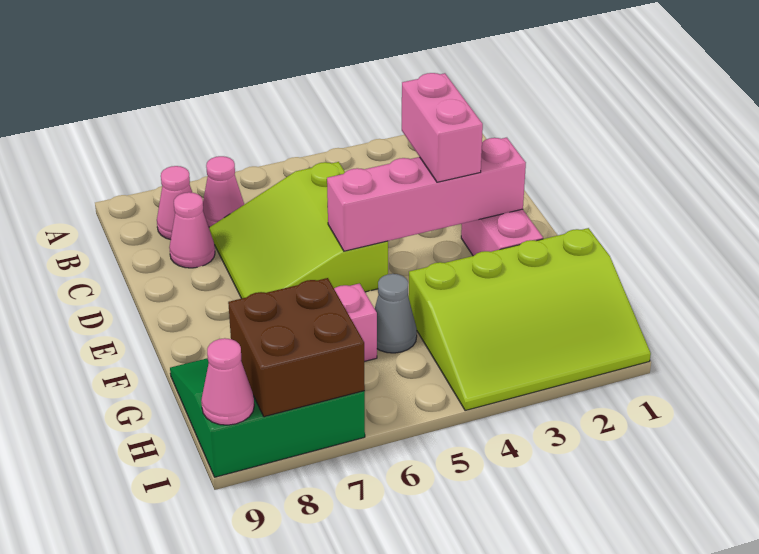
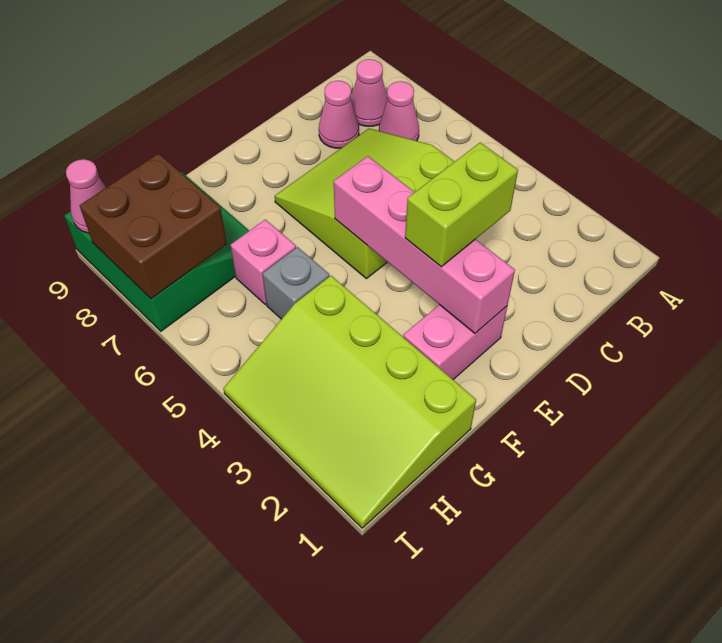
pink 1x2 brick [402,73,483,182] -> lime 1x2 brick [405,143,518,267]
grey 1x1 cone [375,274,417,353] -> grey 1x1 brick [262,247,329,319]

